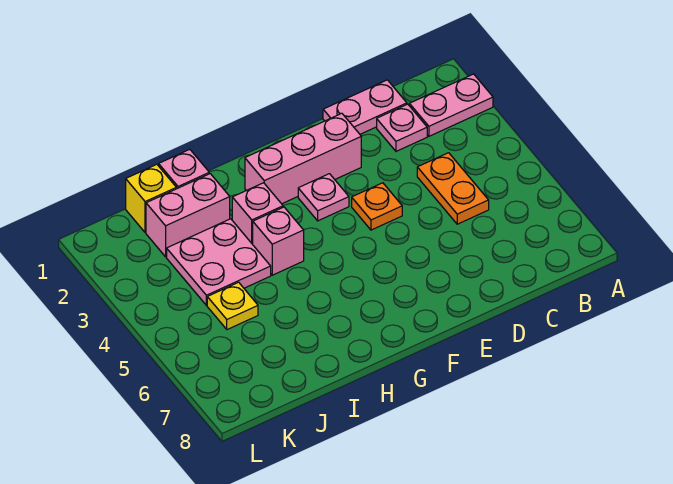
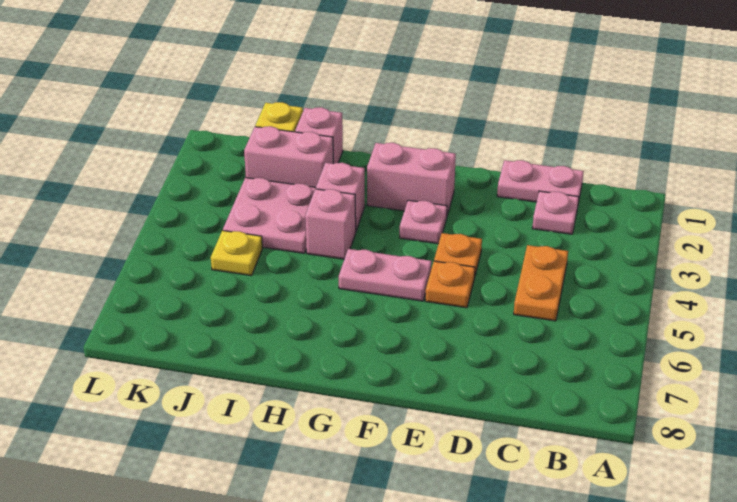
pink 1x2 plate [409,74,493,136] -> pink 1x2 plate moved to [339,249,432,301]
pink 1x3 brick [245,113,361,204] -> pink 1x2 brick [367,143,456,215]
none -> orange 1x1 plate [425,261,475,308]

